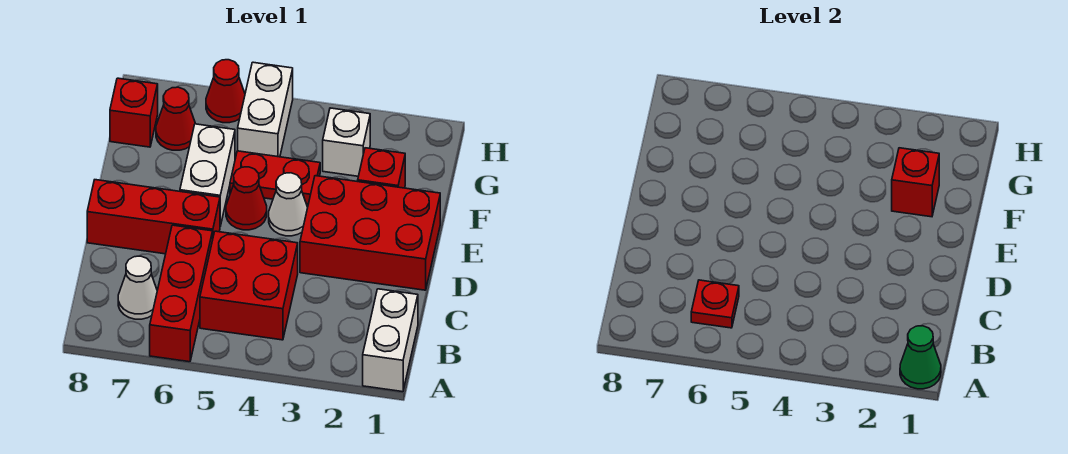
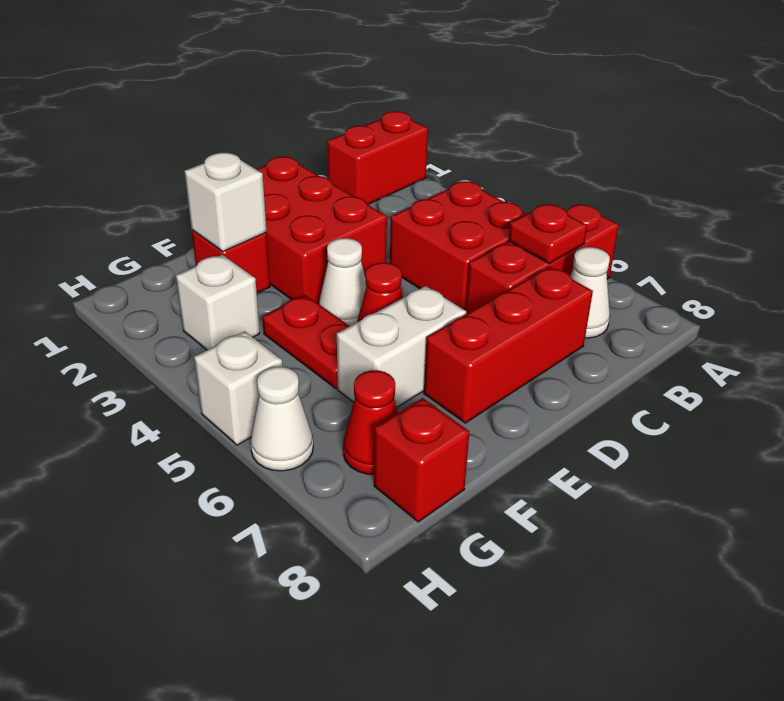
white 1x2 brick [363,289,418,392] -> red 1x2 brick [327,111,428,205]
green 1x1 cone [900,326,941,389] -> none
red 1x3 brick [87,180,220,254] -> red 1x3 brick turned to [424,267,593,423]
red 1x1 brick [892,148,939,217] -> white 1x1 brick [185,153,267,252]
white 1x2 brick [238,62,293,157] -> white 1x1 brick [194,331,282,445]
red 1x1 cone [206,60,245,123] -> white 1x1 cone [251,367,313,471]

